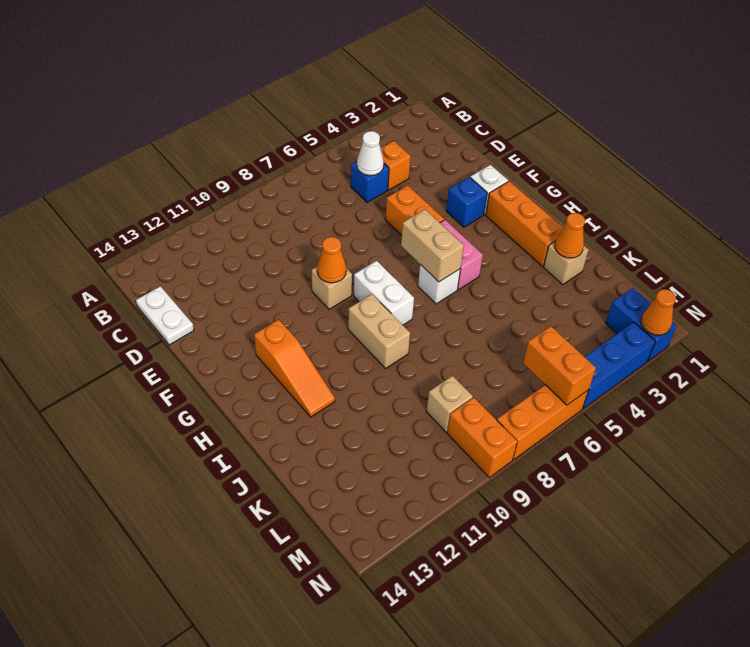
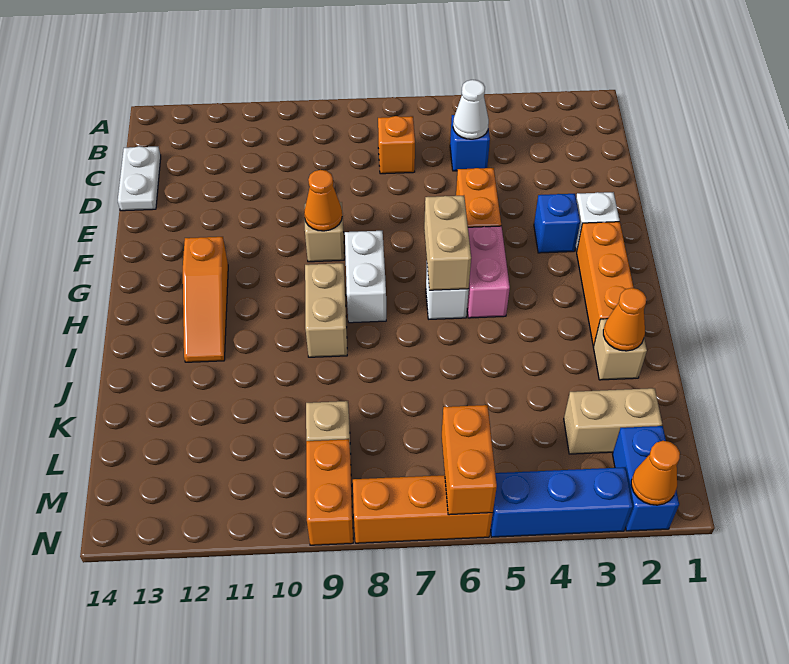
orange 1x1 brick [381,141,411,190] -> orange 1x1 brick moved to [378,116,415,174]
none -> tan 1x2 brick [564,388,662,454]

